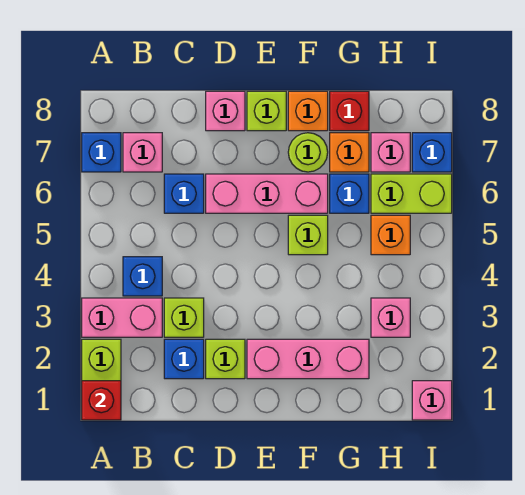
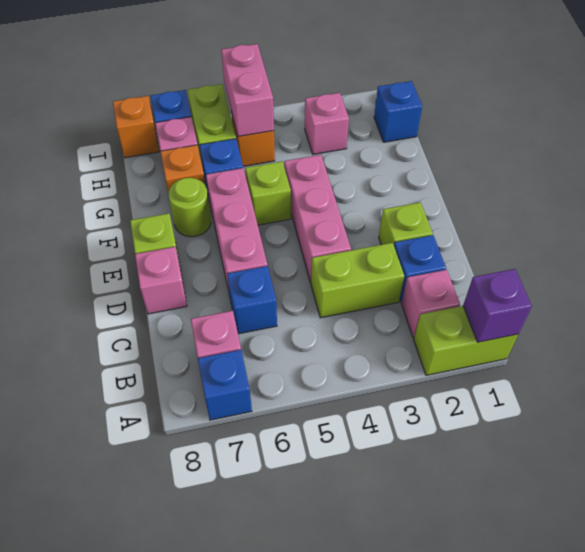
red 1x1 brick [82,381,121,420] -> purple 1x1 brick [463,269,532,342]
pink 1x2 brick [82,298,162,337] -> pink 1x2 brick moved to [221,44,274,137]
blue 1x1 brick [123,257,162,296] -> blue 1x1 brick moved to [374,81,422,142]
lime 1x1 brick [164,298,204,337] -> lime 1x2 brick [311,243,404,318]
pink 1x3 brick [247,339,369,379] -> pink 1x3 brick moved to [284,155,351,283]
orange 1x1 brick [288,91,328,131] -> orange 1x1 brick moved to [113,96,159,158]
red 1x1 brick [330,91,369,131] -> none
pink 1x1 brick [412,381,452,420] -> pink 1x1 brick moved to [401,270,460,338]

